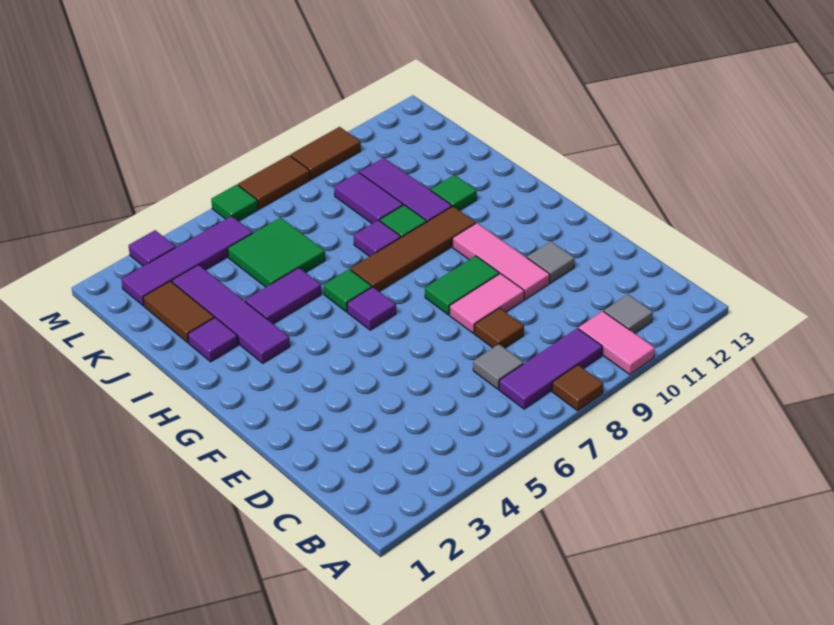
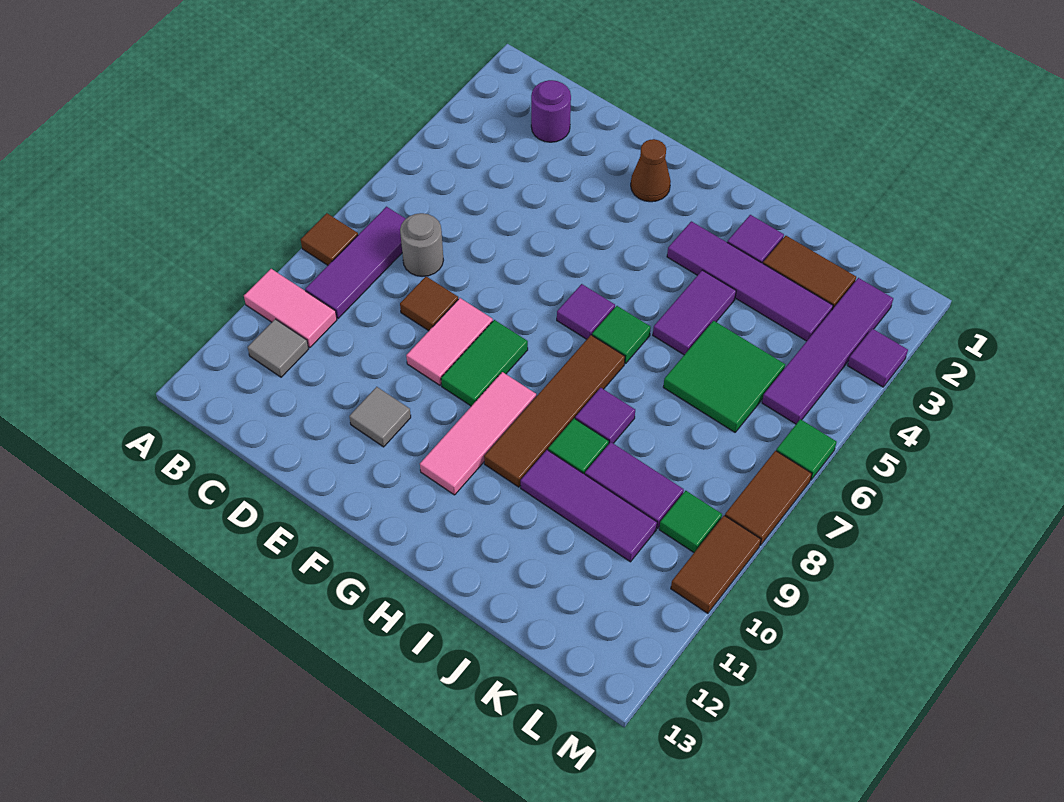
none -> purple 1x1 round brick [531,80,571,142]
grey 1x1 tile [473,344,524,389] -> grey 1x1 round brick [400,213,443,277]
pink 1x3 tile [453,223,550,300] -> pink 1x3 tile turned to [420,372,536,495]
none -> brown 1x1 cone [631,139,671,202]
green 1x1 tile [431,175,477,211] -> green 1x1 tile moved to [659,491,722,552]

